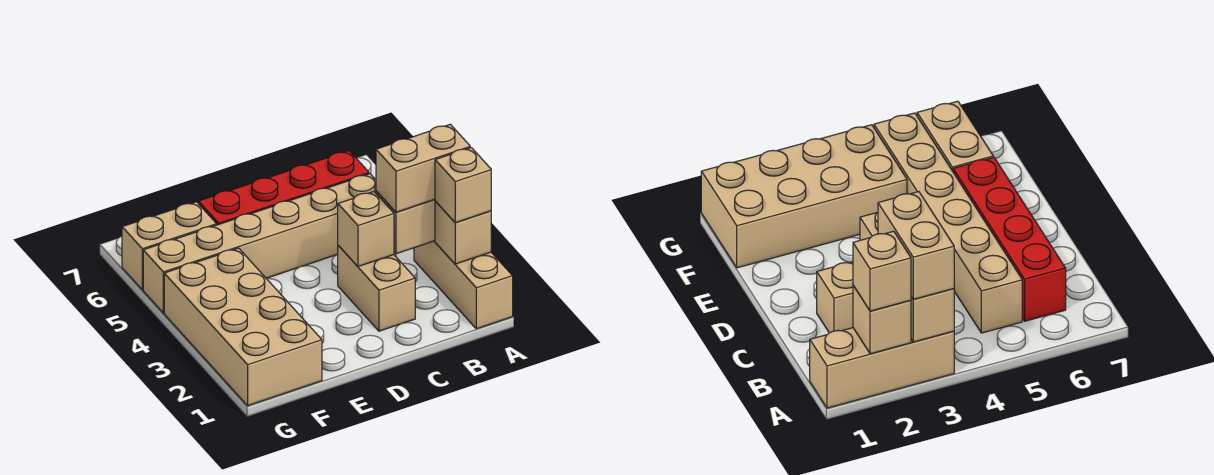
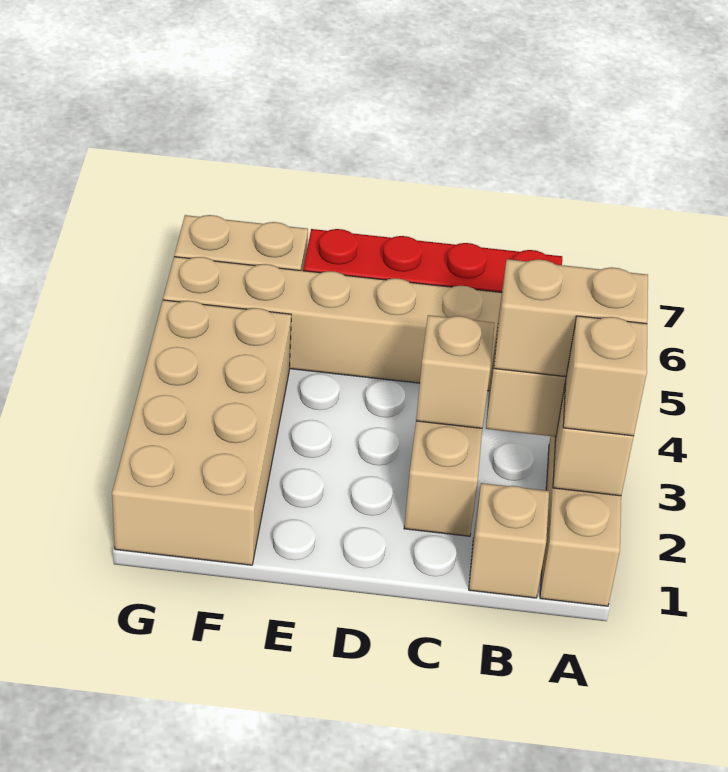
none -> tan 1x1 brick [469,483,549,598]

